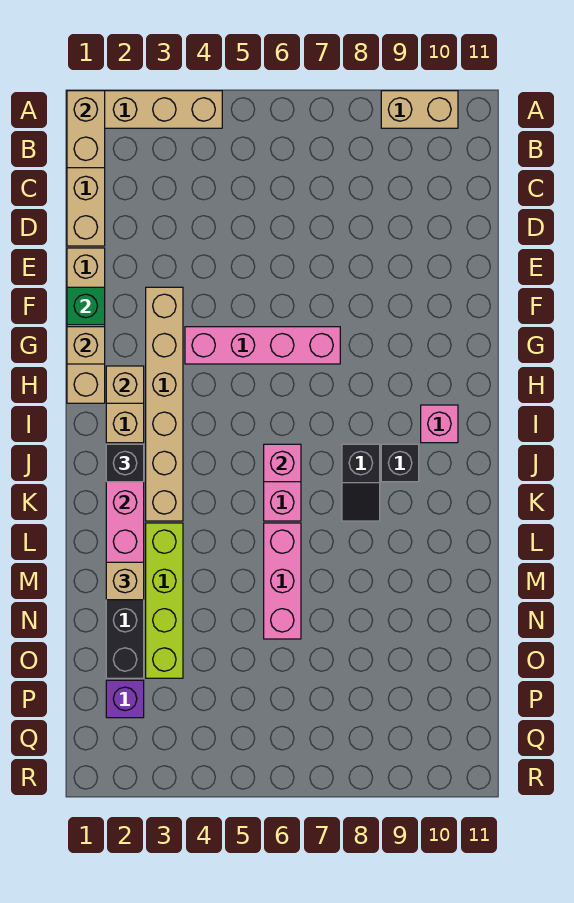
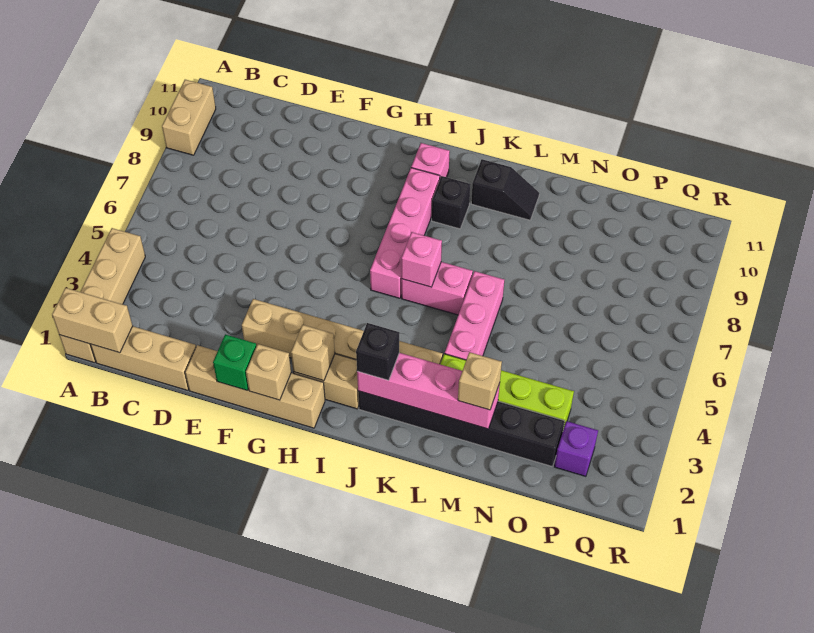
pink 1x4 brick [185,327,340,364] -> pink 1x4 brick moved to [370,168,440,298]
black 1x2 slope [342,444,380,521] -> black 1x2 slope moved to [471,159,539,220]
pink 1x3 brick [264,523,301,639] -> pink 1x3 brick turned to [445,271,504,360]

